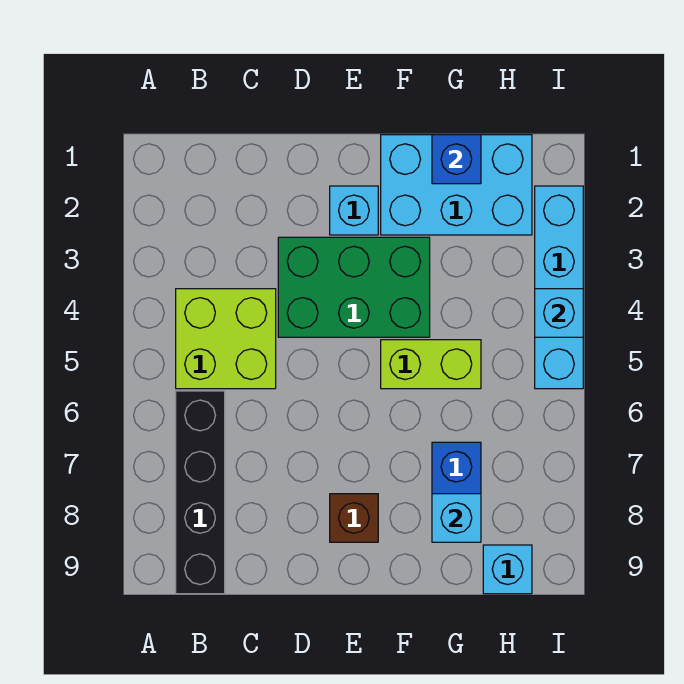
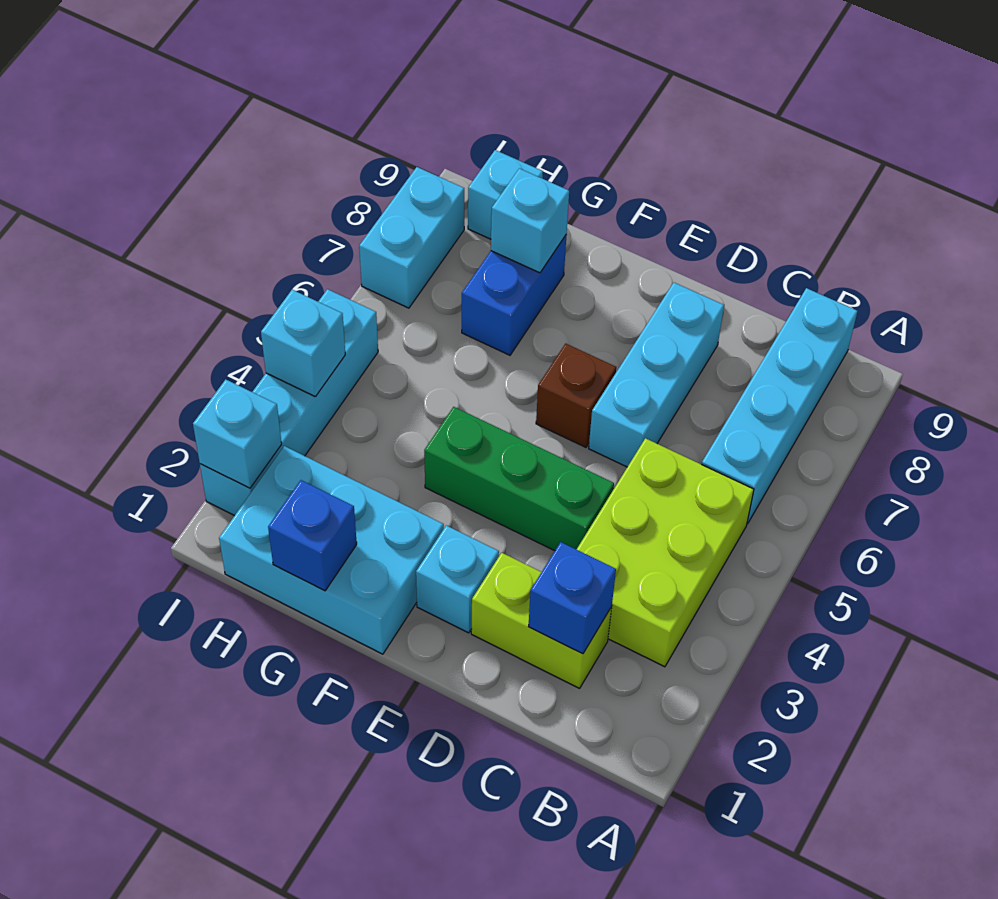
lime 2x2 brick [176,289,276,389] -> lime 2x3 brick [577,438,754,667]
black 1x4 brick [176,391,225,594] -> cyan 1x4 brick [702,288,857,524]
none -> blue 1x1 brick [529,542,616,654]
green 2x3 brick [278,237,430,337] -> green 1x3 brick [424,407,614,551]
none -> cyan 1x3 brick [589,283,724,467]
brown 1x1 brick [330,494,378,542] -> brown 1x1 brick moved to [536,344,616,447]
lime 1x2 brick [381,340,481,389] -> lime 1x2 brick moved to [471,553,612,688]
none -> cyan 1x1 brick [193,379,282,488]
none -> cyan 1x2 brick [359,167,464,308]

